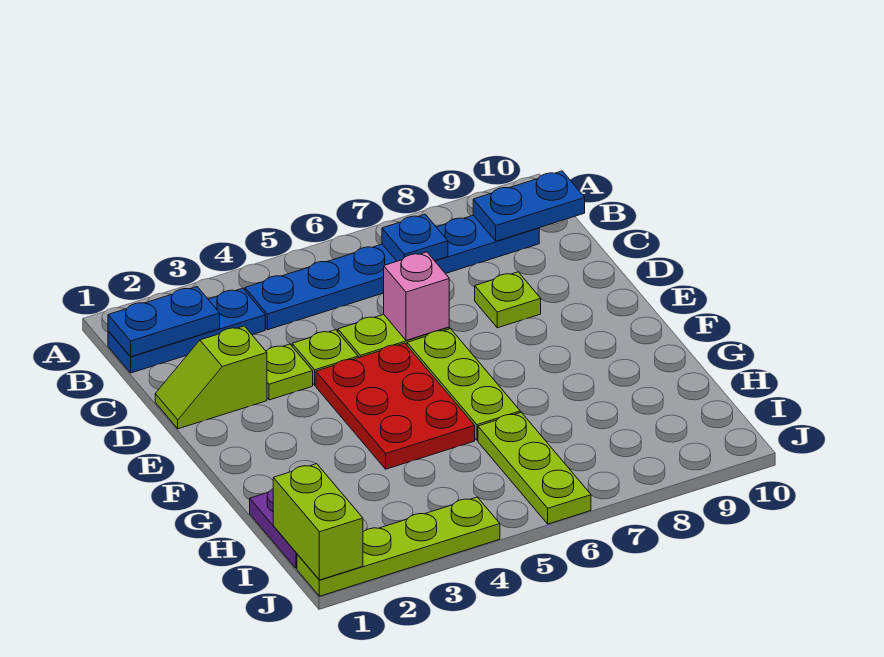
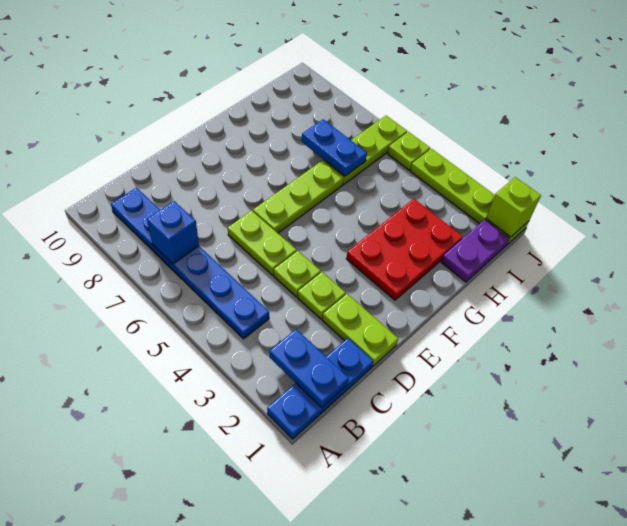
blue 1x3 plate [108,288,265,373] -> blue 1x3 plate turned to [267,338,373,439]
blue 1x1 plate [382,214,448,261] -> blue 1x1 brick [147,201,199,264]
blue 1x2 plate [473,171,585,241] -> blue 1x2 plate moved to [302,119,367,176]
lime 1x2 slope [155,326,267,429] -> lime 1x2 plate [322,294,398,366]
pink 1x1 brick [384,252,449,340] -> none
lime 1x1 plate [475,272,541,328] -> lime 1x1 plate moved to [387,132,430,170]
red 2x3 plate [316,343,475,469] -> red 2x3 plate moved to [346,199,463,300]
lime 1x2 brick [273,464,363,580] -> lime 1x1 brick [486,177,541,237]

